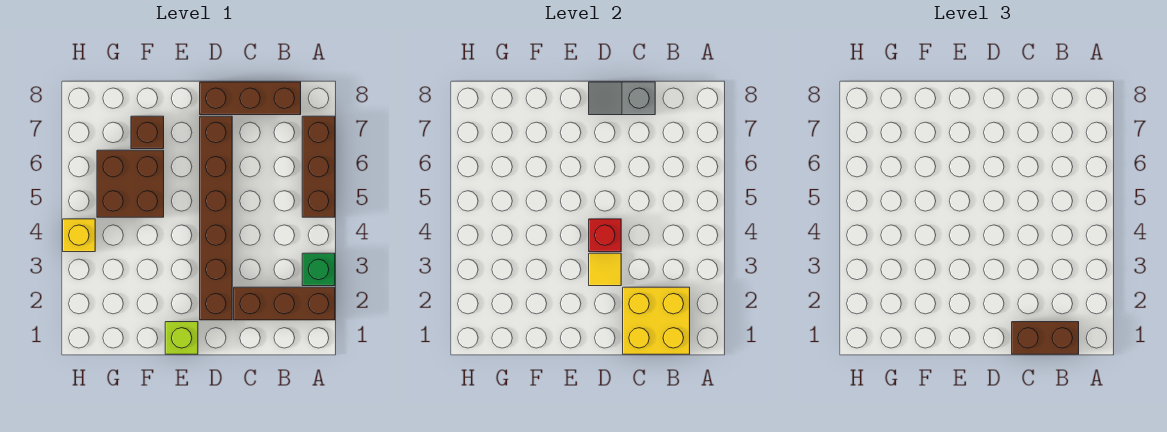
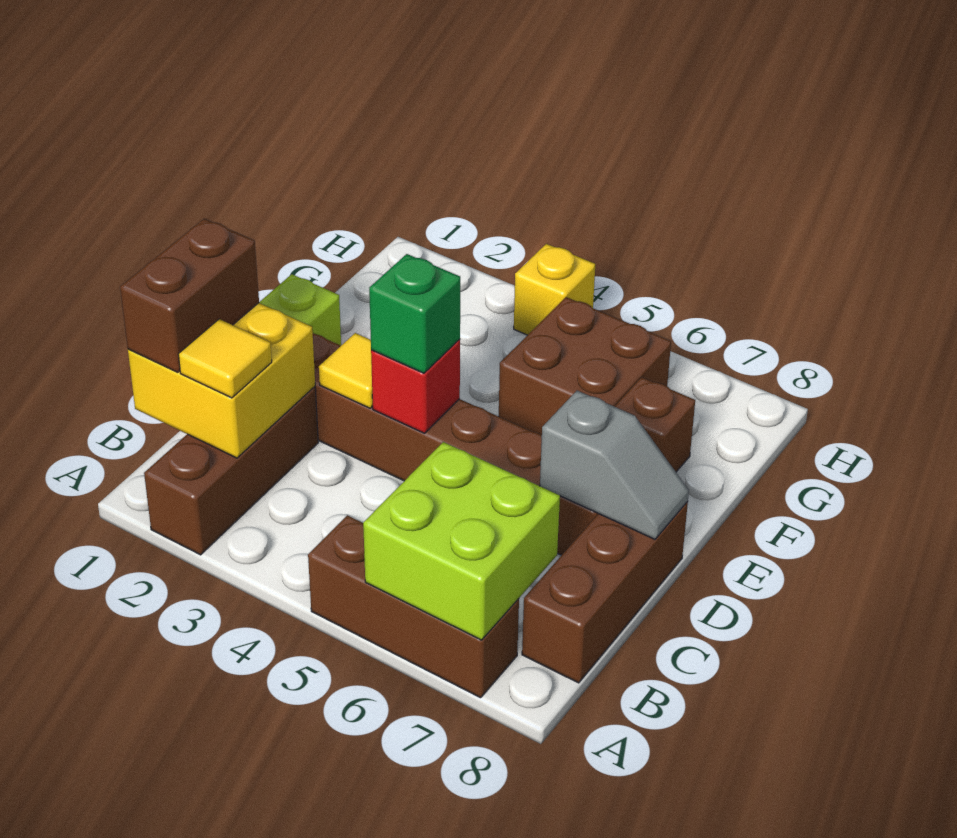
green 1x1 brick [302,253,335,286] -> green 1x1 brick moved to [369,254,460,373]
none -> lime 2x2 brick [363,442,560,640]
none -> yellow 1x1 tile [178,319,272,398]
grey 1x2 slope [589,82,655,115] -> grey 1x2 slope turned to [540,391,689,539]

